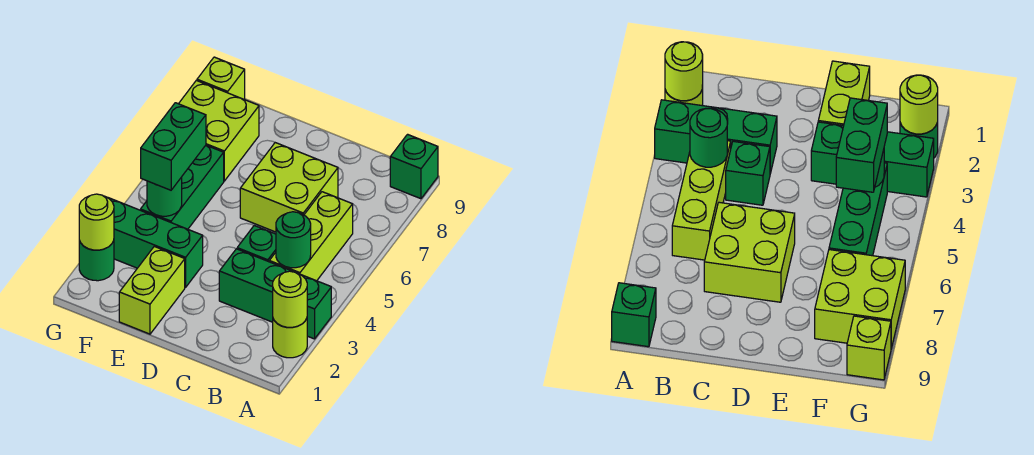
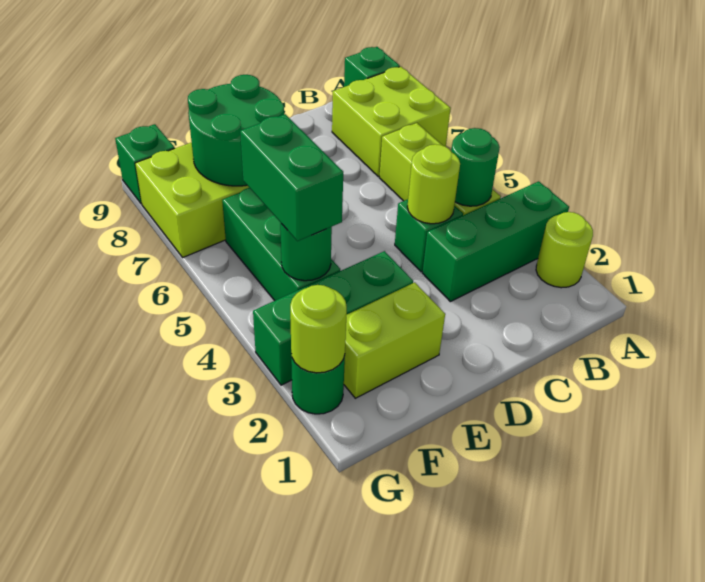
lime 1x1 round brick [273,271,307,327] -> lime 1x1 round brick moved to [407,144,460,224]
lime 2x2 brick [240,143,338,232] -> lime 2x2 brick moved to [332,67,451,177]
lime 1x2 brick [119,246,185,334] -> lime 1x2 brick turned to [344,282,445,398]
none -> green 2x2 round brick [188,75,284,186]
lime 1x1 brick [197,57,245,100] -> green 1x1 brick [115,124,175,204]

